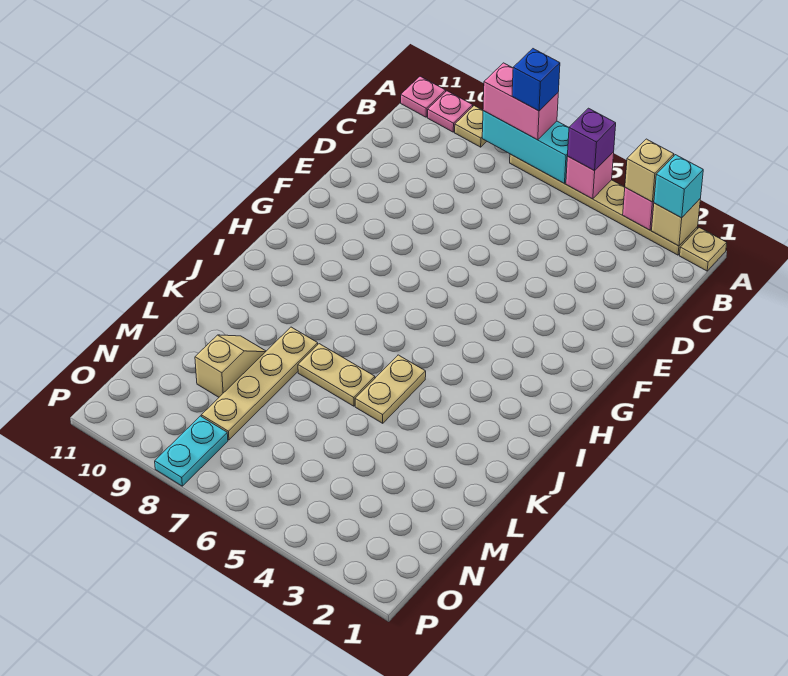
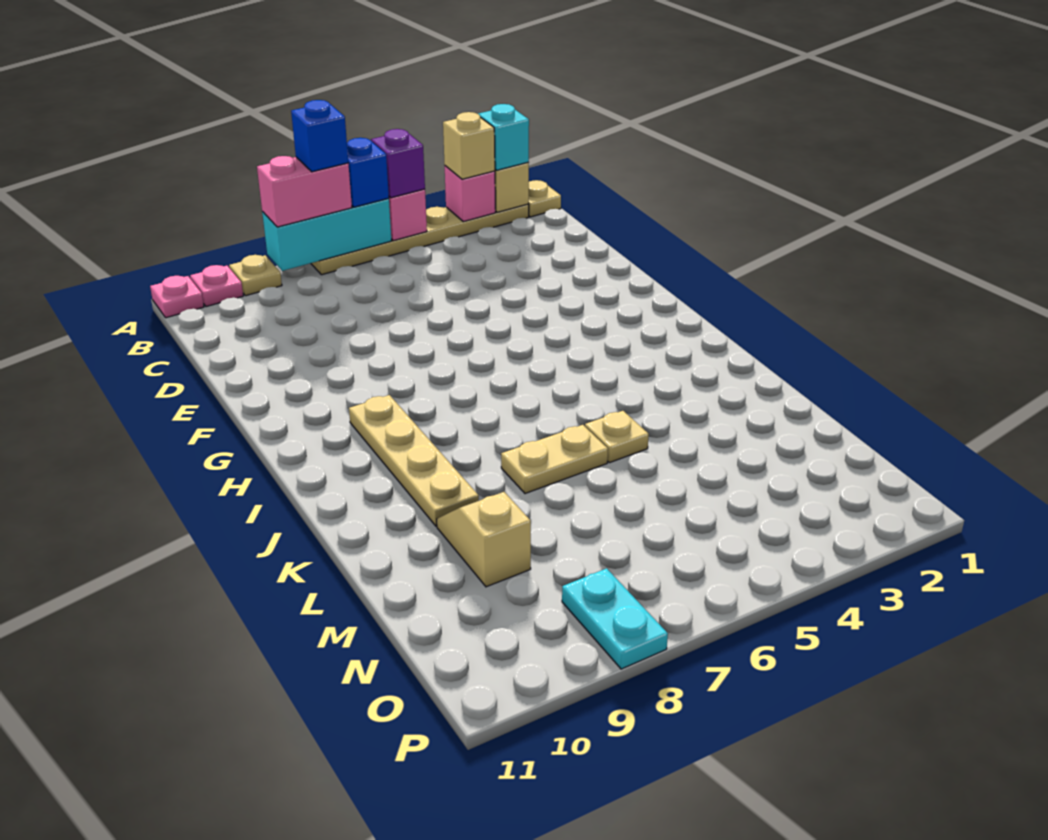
none -> blue 1x1 brick [347,138,389,207]
tan 1x2 plate [355,355,426,423] -> tan 1x1 plate [585,411,649,463]
tan 1x4 plate [201,327,318,440] -> tan 1x4 plate moved to [349,395,479,526]

